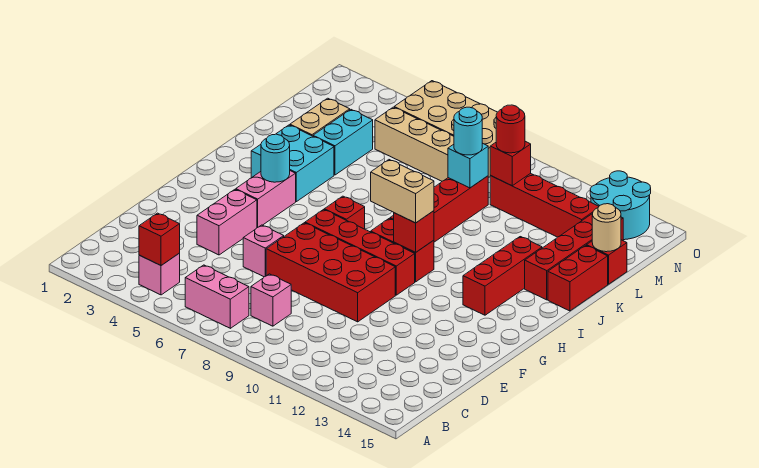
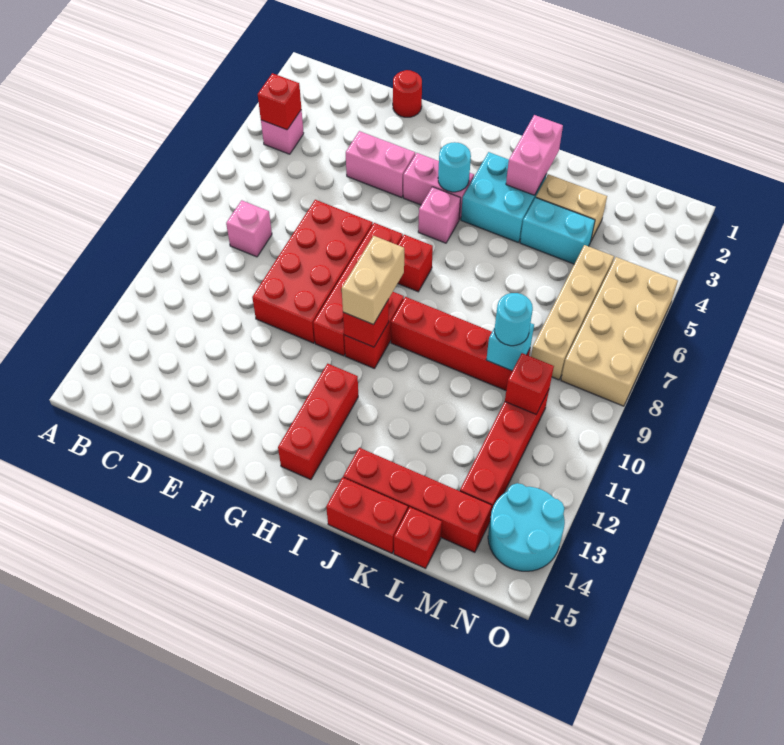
pink 1x2 brick [185,265,249,328] -> pink 1x2 brick moved to [506,115,563,195]
pink 1x1 brick [243,225,284,277] -> pink 1x1 brick moved to [418,187,461,243]
red 1x3 brick [463,237,542,315] -> red 1x3 brick turned to [278,364,358,480]
tan 1x1 round brick [592,204,621,252] -> none
red 1x1 round brick [496,105,525,153] -> red 1x1 round brick moved to [393,70,422,117]

